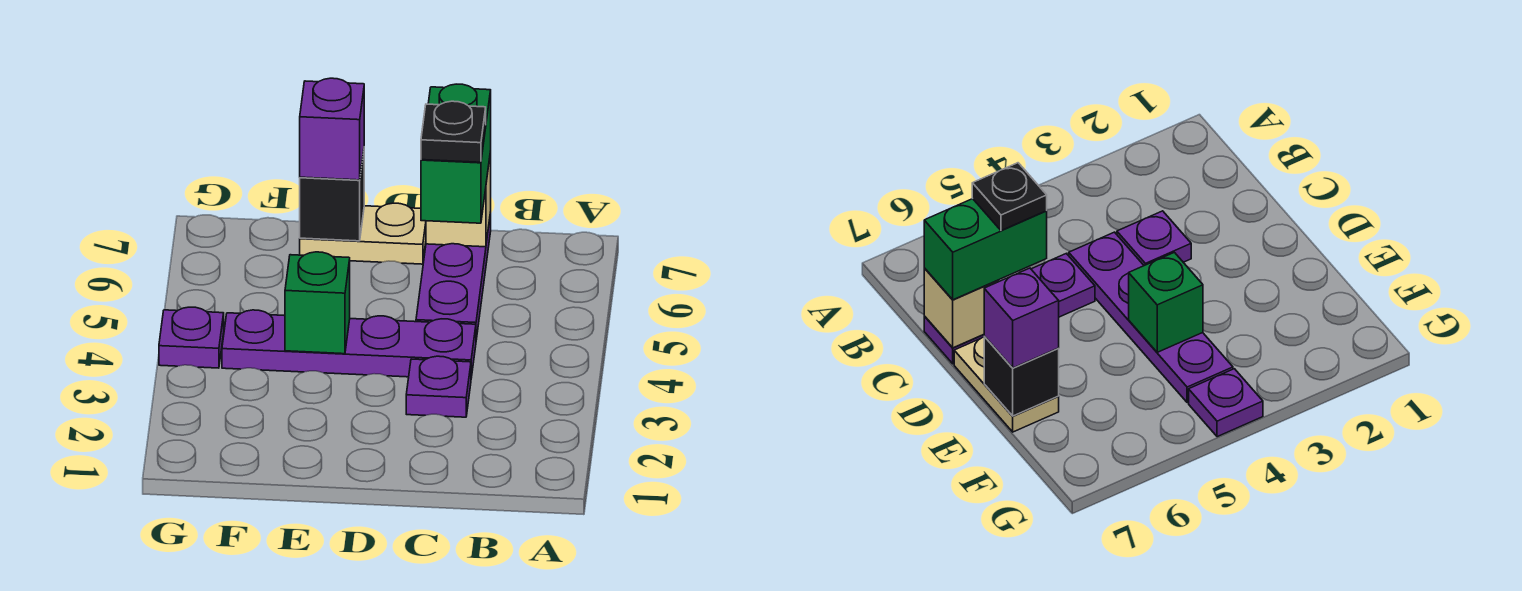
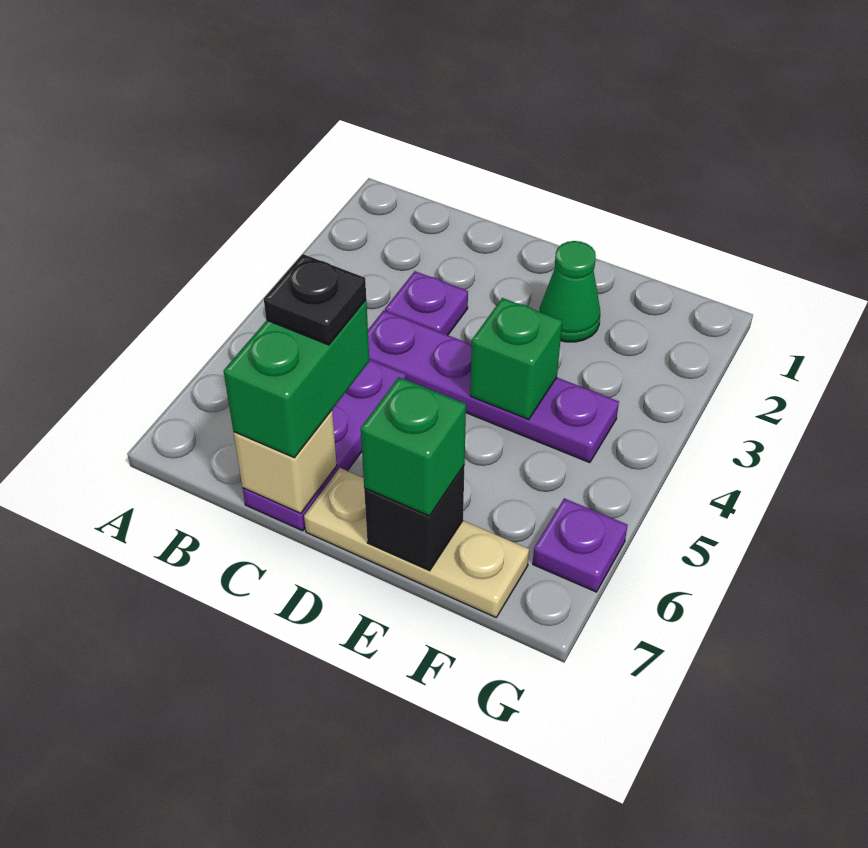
tan 1x2 plate [300,203,426,264] -> tan 1x3 plate [304,468,529,617]
none -> green 1x1 cone [539,241,600,342]
purple 1x1 brick [300,78,364,180] -> green 1x1 brick [361,377,466,516]
purple 1x1 plate [159,307,224,368] -> purple 1x1 plate moved to [533,498,628,592]

